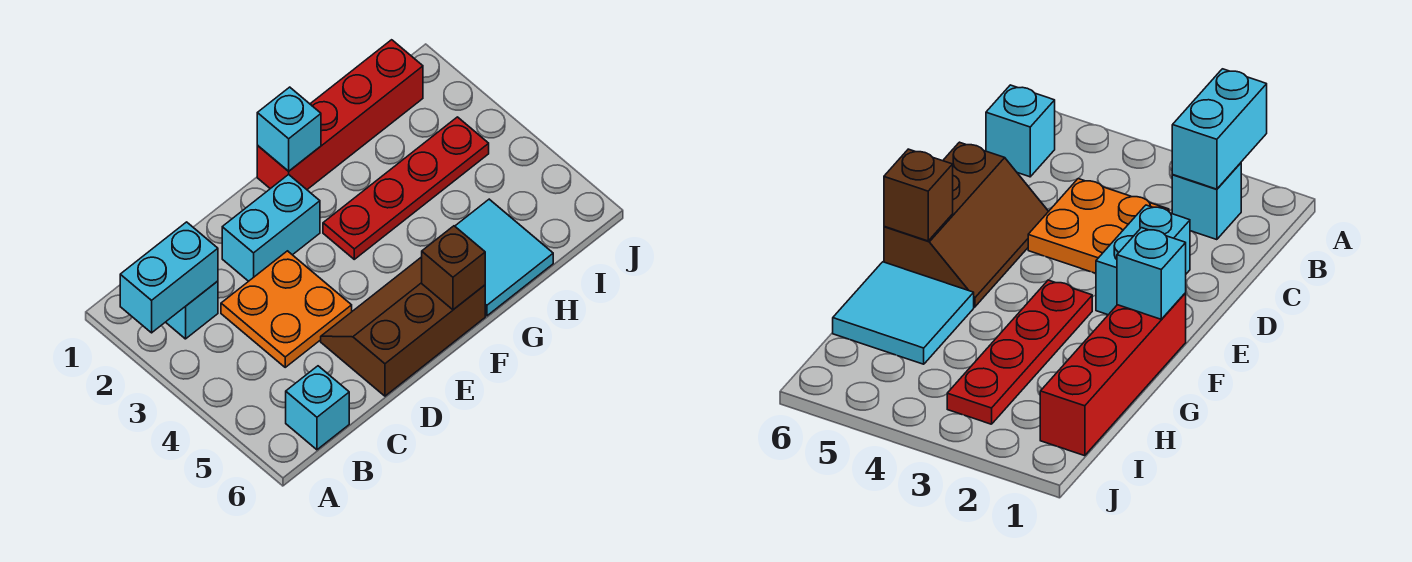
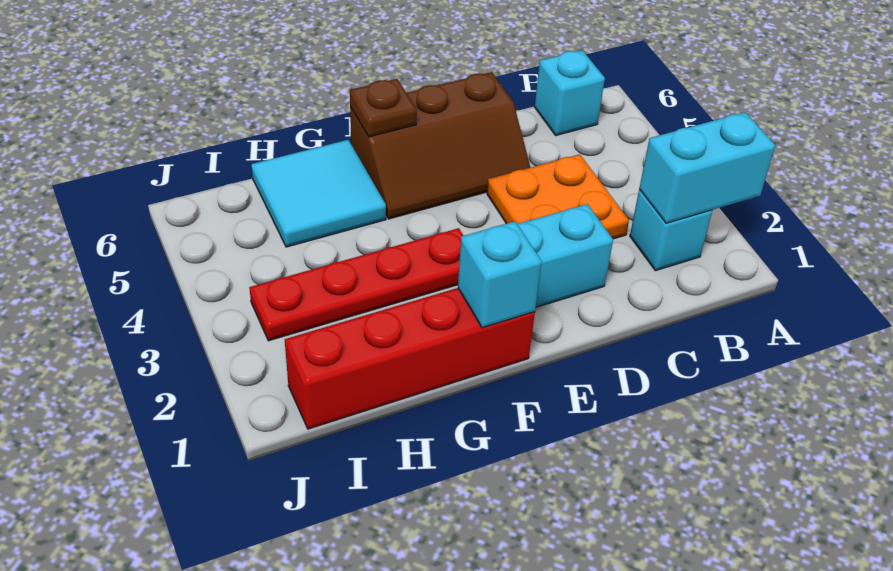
brown 1x1 brick [422,226,485,310] -> brown 1x1 plate [350,79,417,137]

